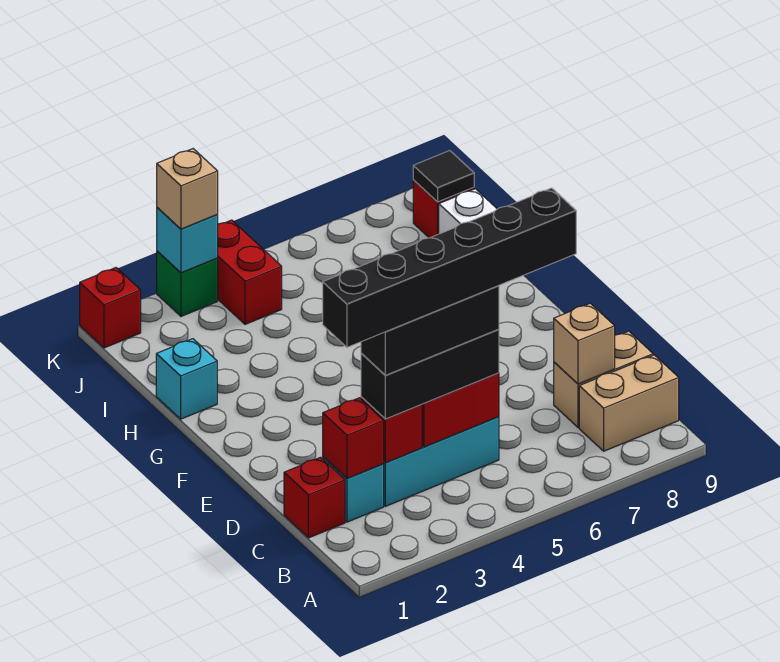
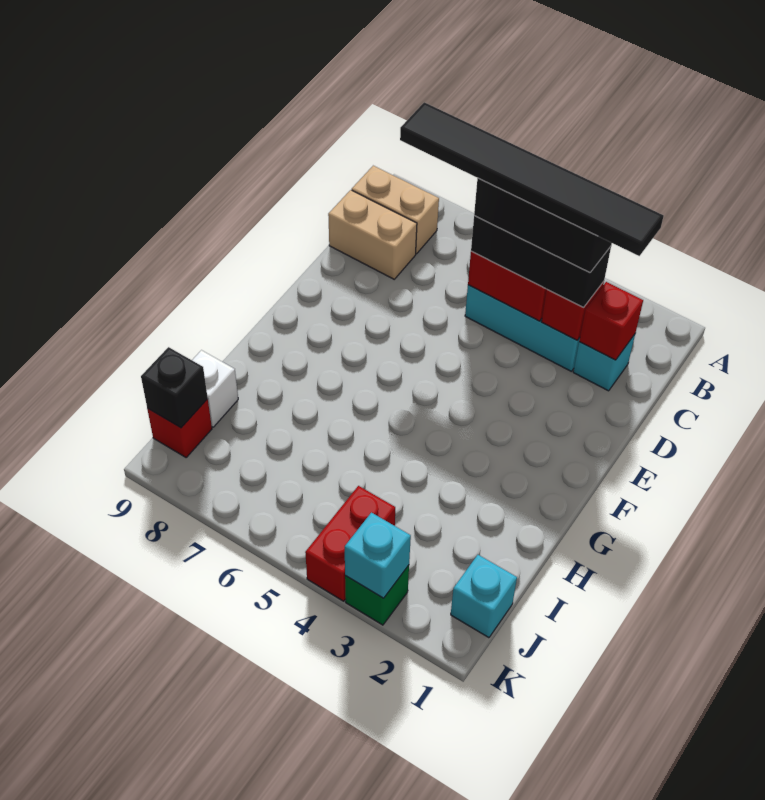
red 1x1 brick [284,457,345,538] -> none
black 1x6 brick [323,188,576,347] -> black 1x6 tile [400,102,664,256]
tan 1x1 brick [554,303,615,384] -> none
cyan 1x1 brick [156,339,217,419] -> cyan 1x1 brick moved to [451,555,517,638]
black 1x1 tile [413,151,474,202] -> black 1x1 brick [141,347,208,428]
red 1x1 brick [80,268,141,348] -> none
tan 1x1 brick [157,149,218,229] -> none

